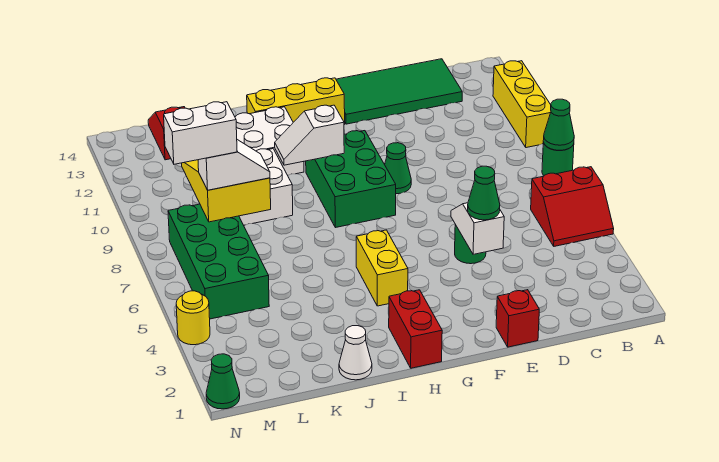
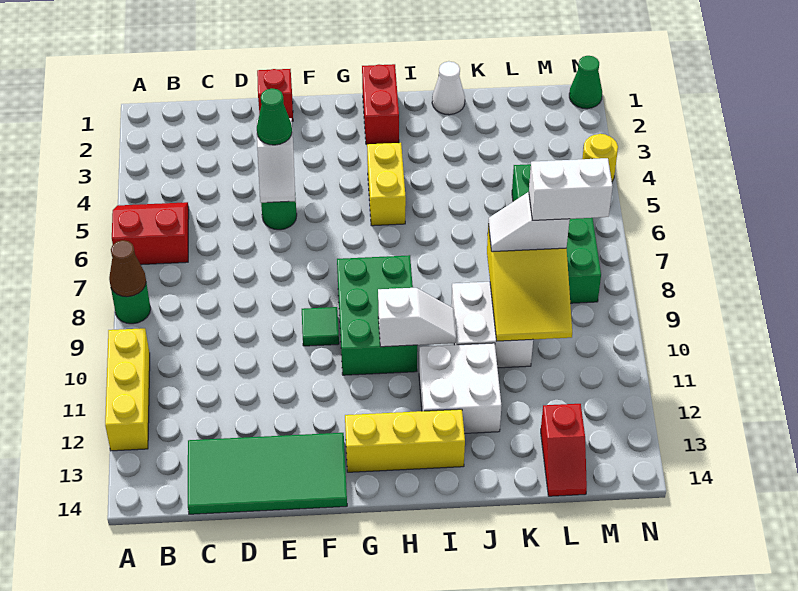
green 1x1 cone [543,99,574,150] -> brown 1x1 cone [109,240,146,297]
green 1x1 cone [385,143,411,194] -> green 1x1 tile [302,307,339,346]

